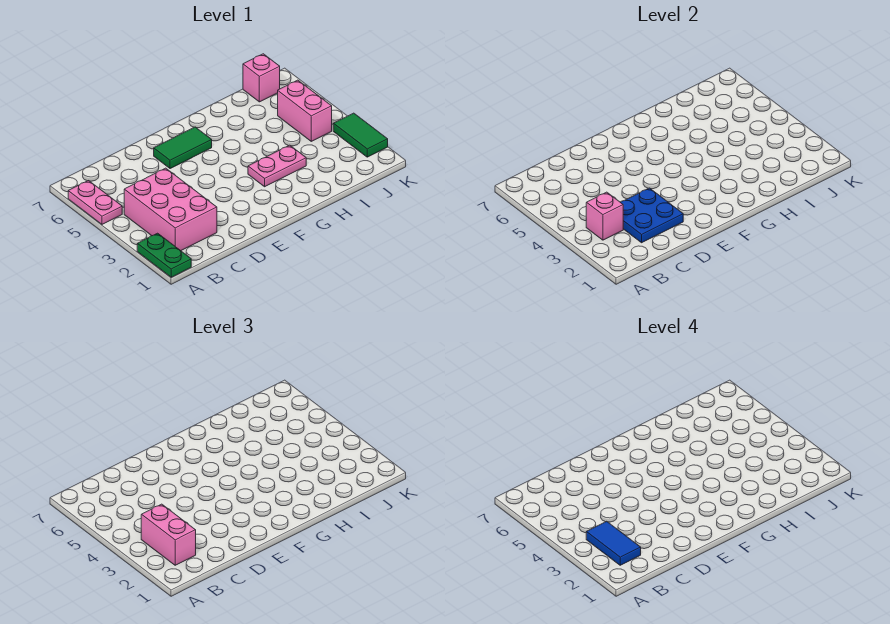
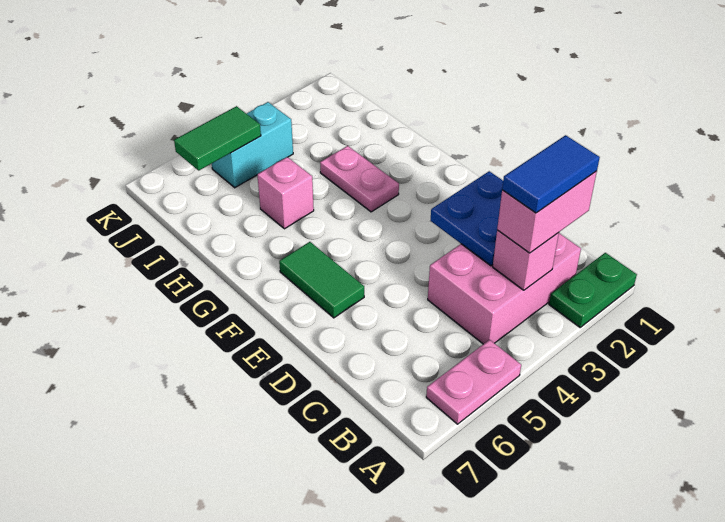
pink 1x2 brick [278,80,332,141] -> cyan 1x2 brick [212,102,293,188]
pink 1x1 brick [243,54,280,102] -> pink 1x1 brick moved to [257,157,314,229]
green 1x2 tile [333,113,388,157] -> green 1x2 tile moved to [174,106,261,170]

